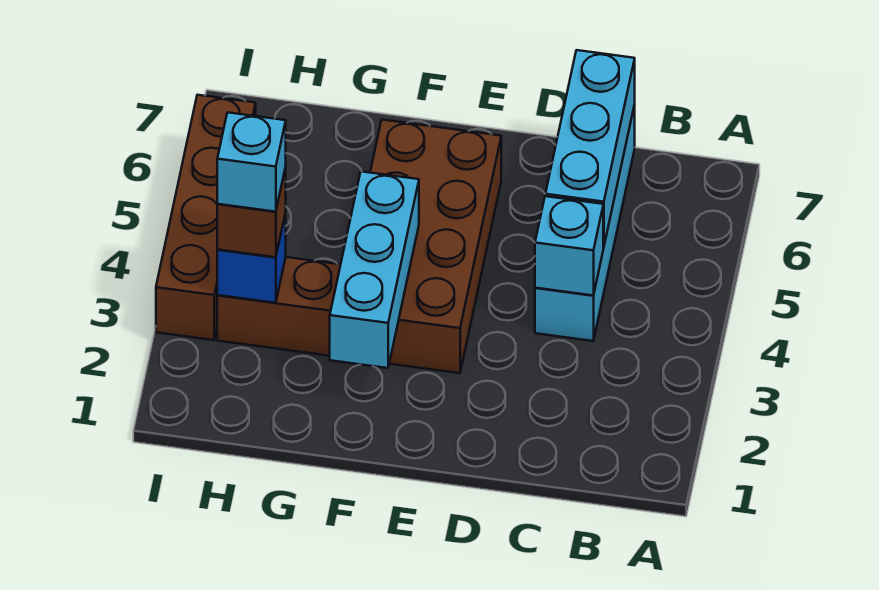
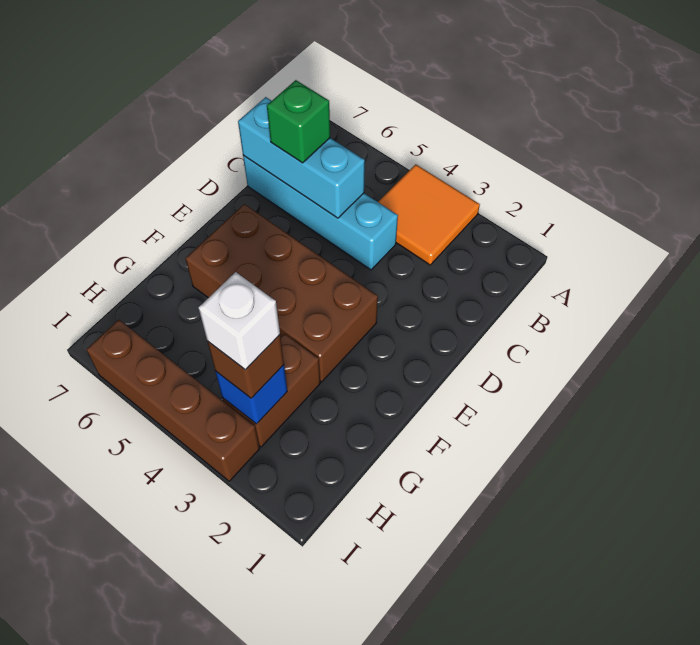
none -> orange 2x2 tile [378,164,480,265]
cyan 1x1 brick [535,196,603,296] -> none
none -> green 1x1 brick [267,80,330,163]
cyan 1x3 brick [330,171,419,368] -> none
cyan 1x1 brick [217,113,286,212] -> white 1x1 brick [198,272,280,370]

